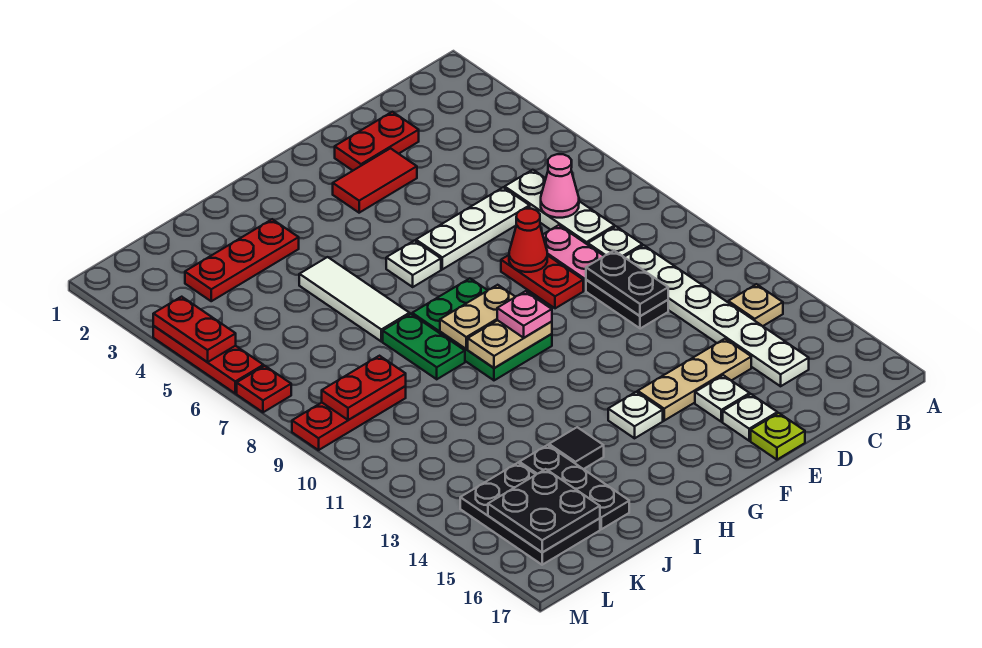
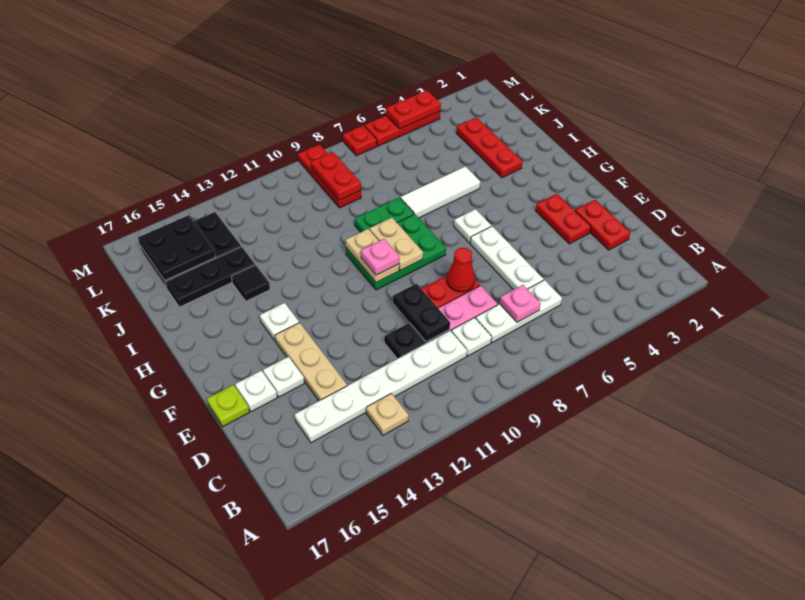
pink 1x1 cone [541,154,579,218] -> pink 1x1 plate [500,285,541,322]
black 1x2 plate [586,251,668,316] -> black 1x2 plate turned to [393,284,450,342]
red 1x2 tile [333,148,417,213] -> red 1x2 plate [536,194,591,244]

